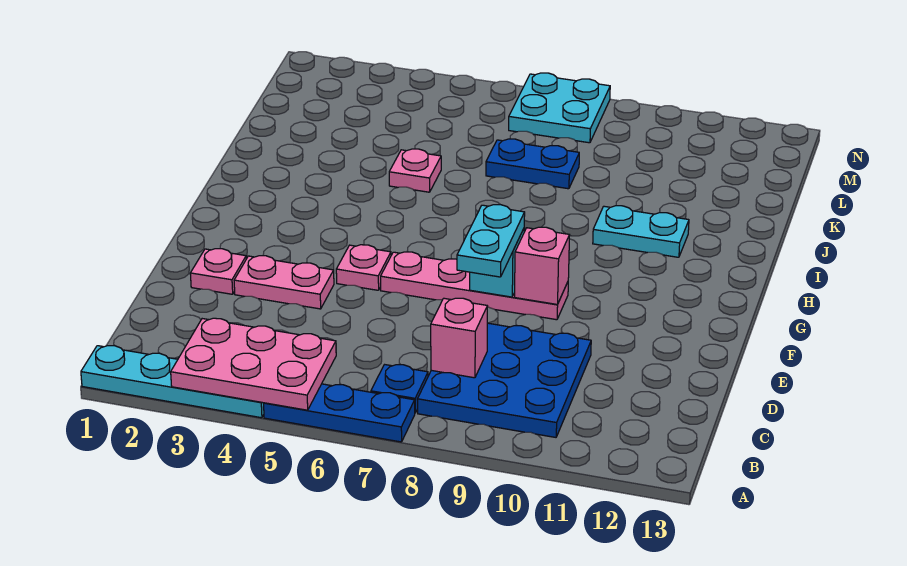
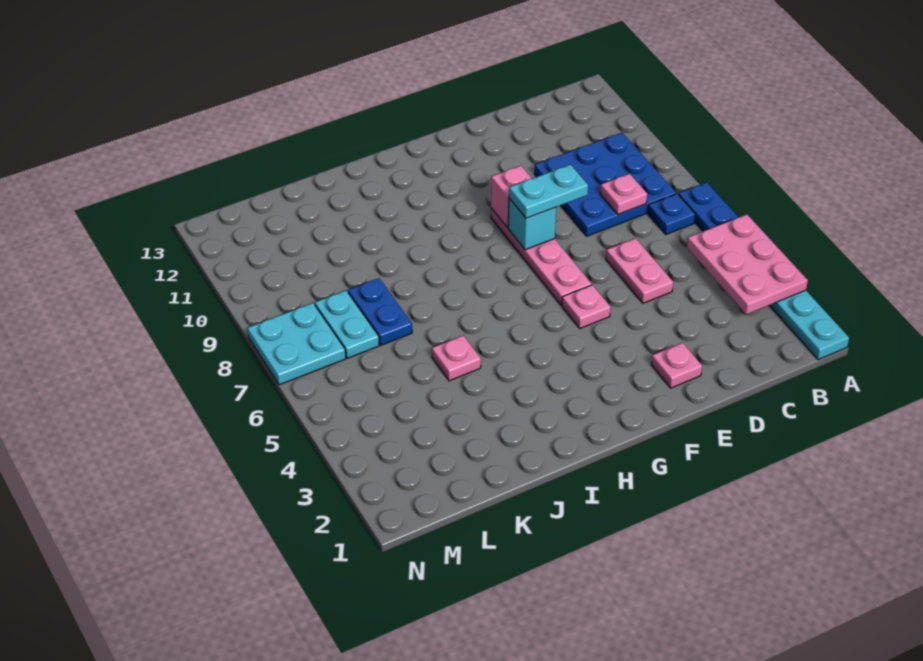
pink 1x1 brick [431,298,487,378] -> pink 1x1 plate [600,174,647,214]
pink 1x2 plate [234,256,334,309] -> pink 1x2 plate moved to [606,238,673,303]
cyan 1x2 plate [593,206,689,257] -> cyan 1x2 plate moved to [315,291,379,358]

